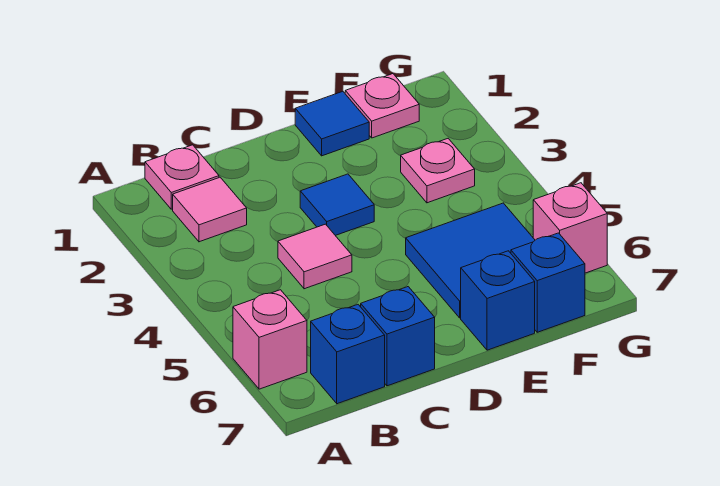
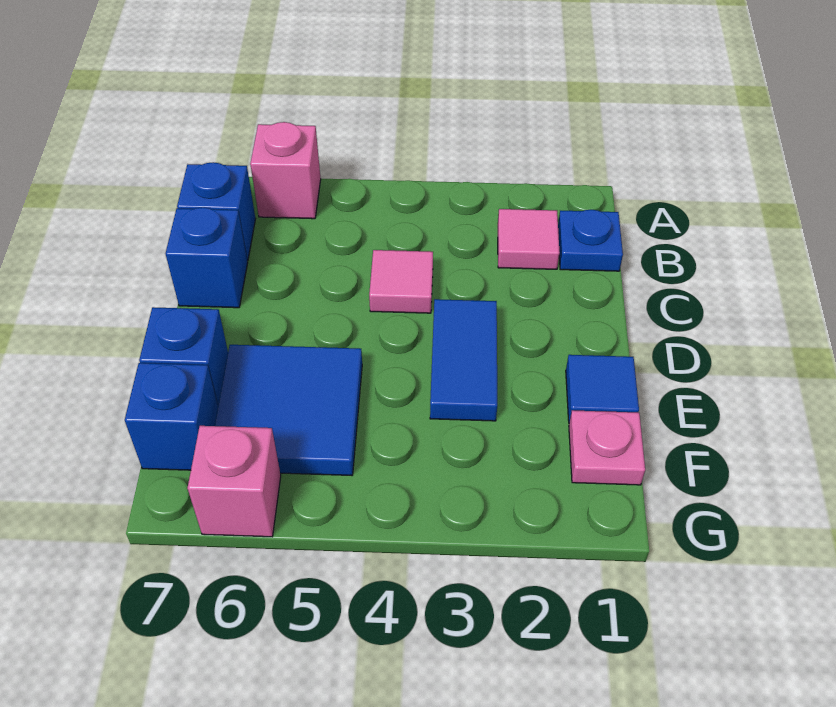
pink 1x1 plate [145,145,219,209] -> blue 1x1 plate [558,210,623,271]
blue 1x1 tile [300,174,374,236] -> blue 1x2 tile [430,299,497,421]
pink 1x1 plate [401,139,475,203] -> none

